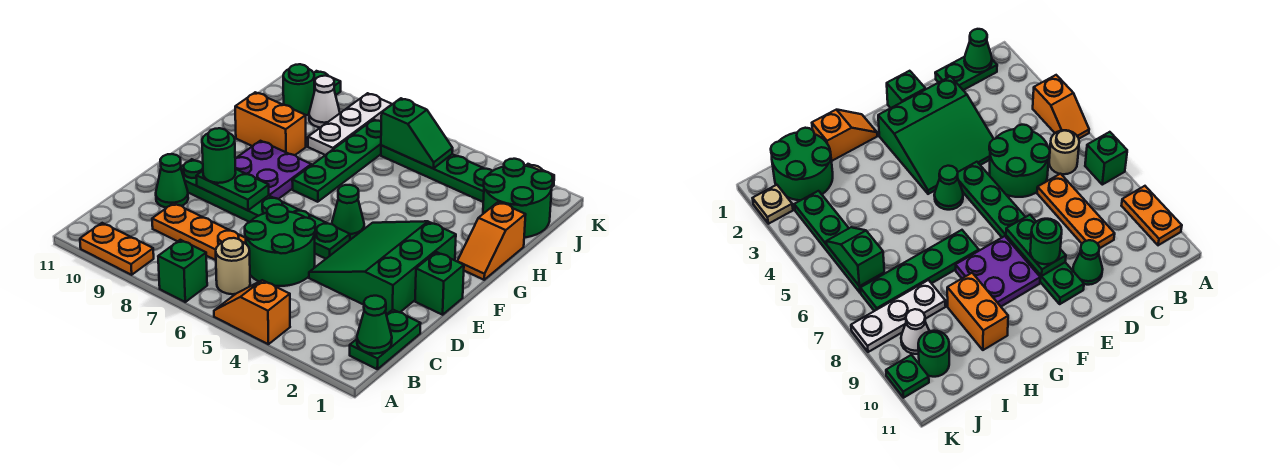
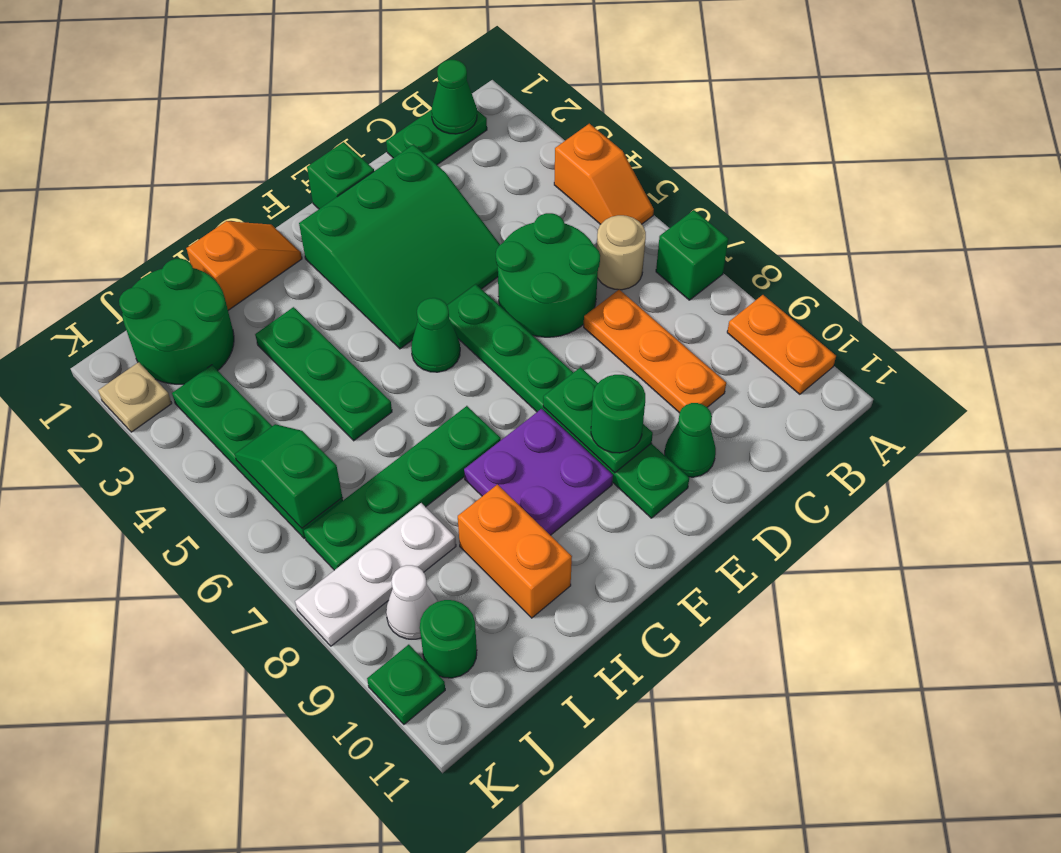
none -> green 1x3 plate [255,307,392,441]

